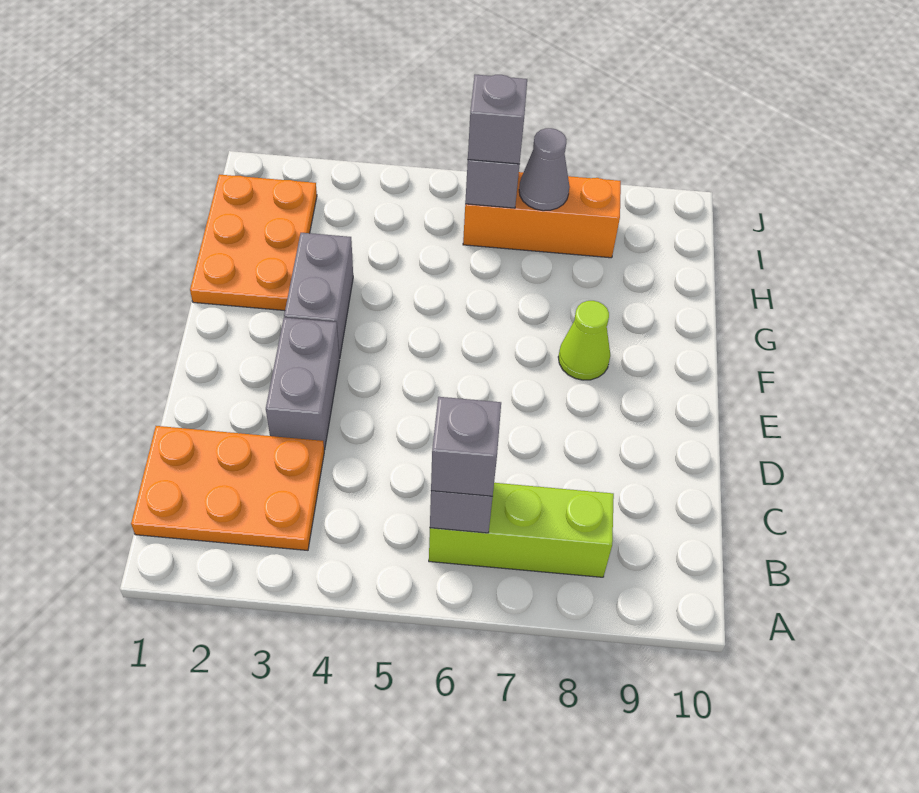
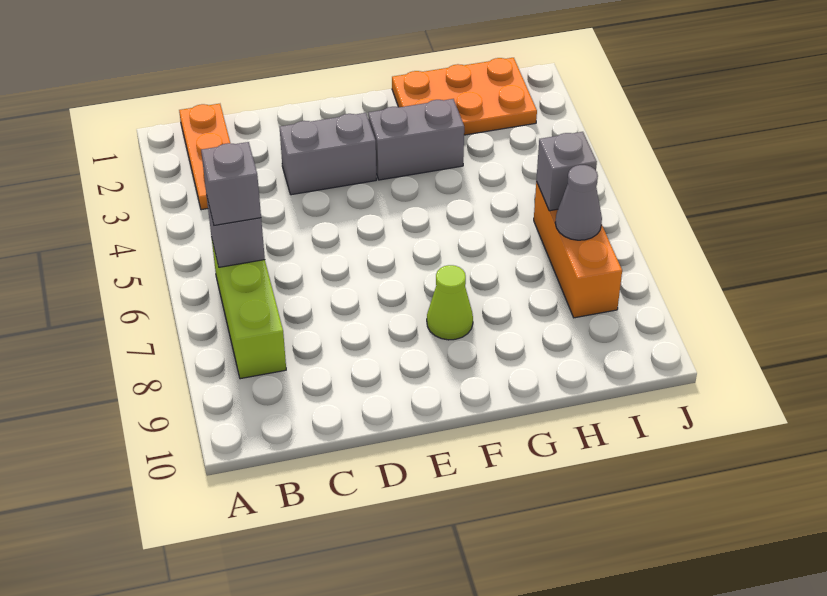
orange 2x3 plate [131,426,324,550] -> orange 1x3 plate [179,104,230,210]
grey 1x1 brick [468,75,527,164] -> none

